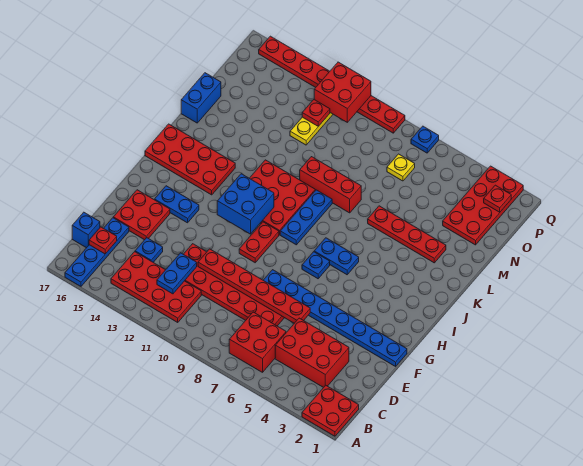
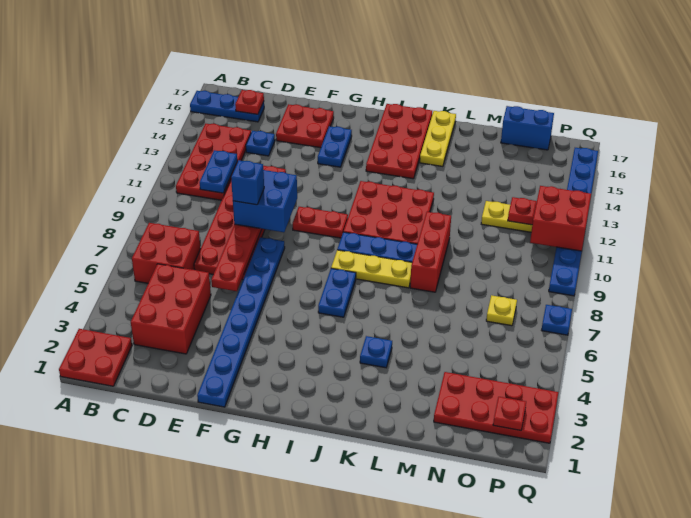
blue 1x4 plate [65,218,129,286] -> blue 1x3 plate [190,91,264,122]
blue 1x2 plate [157,253,197,294] -> blue 1x2 plate turned to [200,150,237,193]
blue 1x1 brick [72,212,100,248] -> blue 1x1 brick moved to [231,160,264,205]
blue 1x1 plate [302,252,330,279] -> blue 1x1 plate moved to [360,336,392,368]
blue 2x2 brick [217,174,274,234] -> blue 2x2 brick moved to [233,170,297,233]
none -> yellow 1x3 plate [331,250,412,288]
none -> yellow 1x3 plate [420,111,456,166]
red 1x4 plate [368,206,446,263] -> none
blue 1x2 brick [181,73,221,123] -> blue 1x2 brick moved to [501,106,554,150]
red 1x8 plate [259,36,405,133] -> blue 1x8 plate [549,148,598,296]

